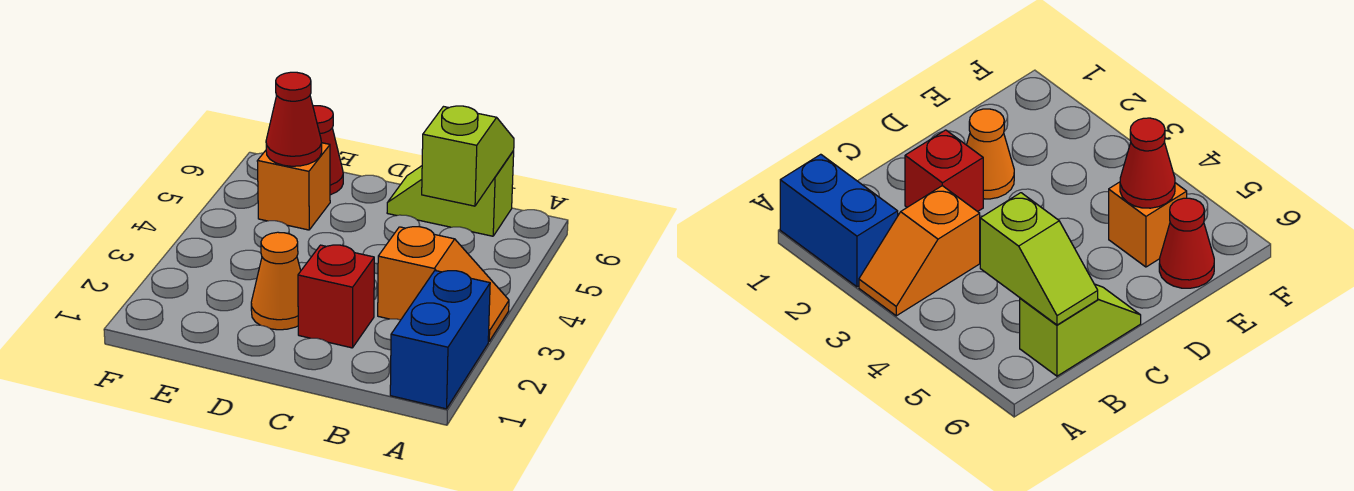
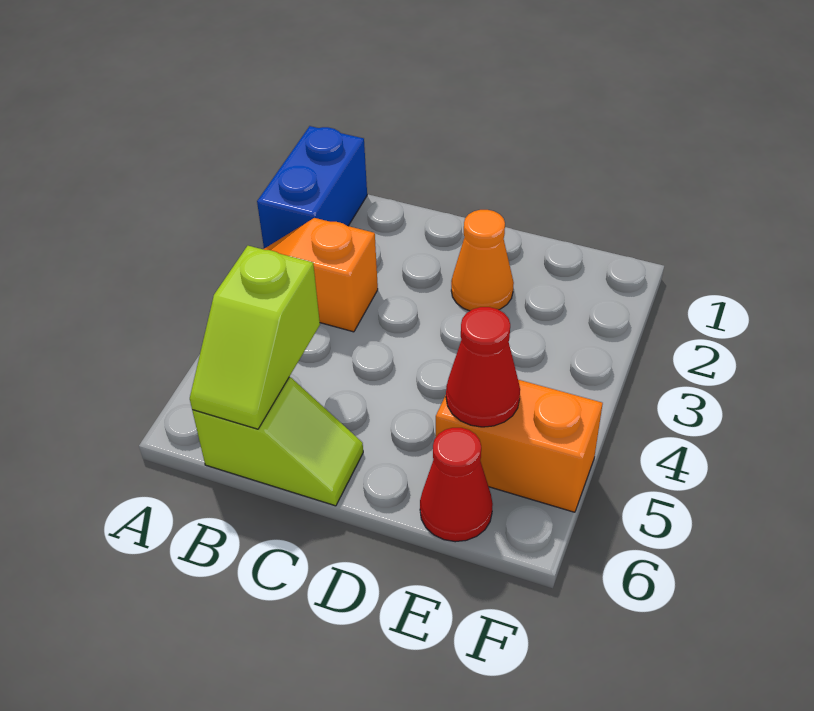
red 1x1 brick [298,245,374,348] -> none
orange 1x1 brick [257,143,330,230] -> orange 1x2 brick [436,380,603,512]

